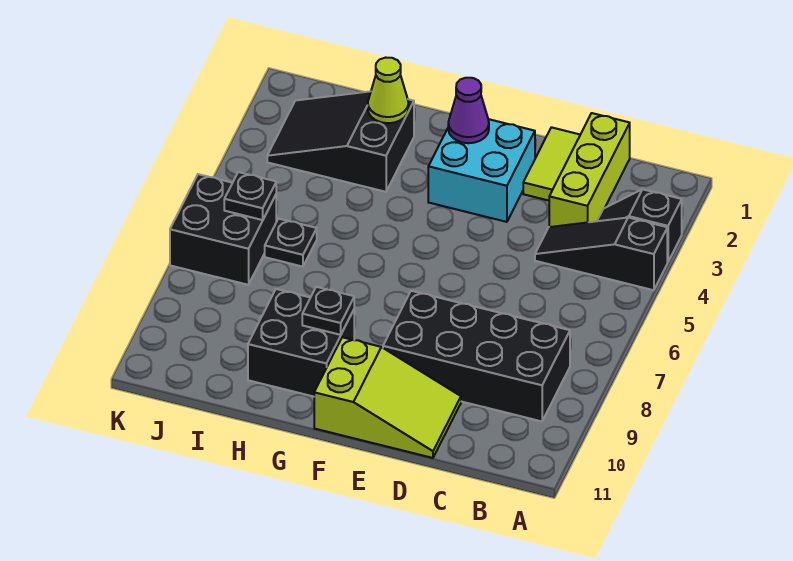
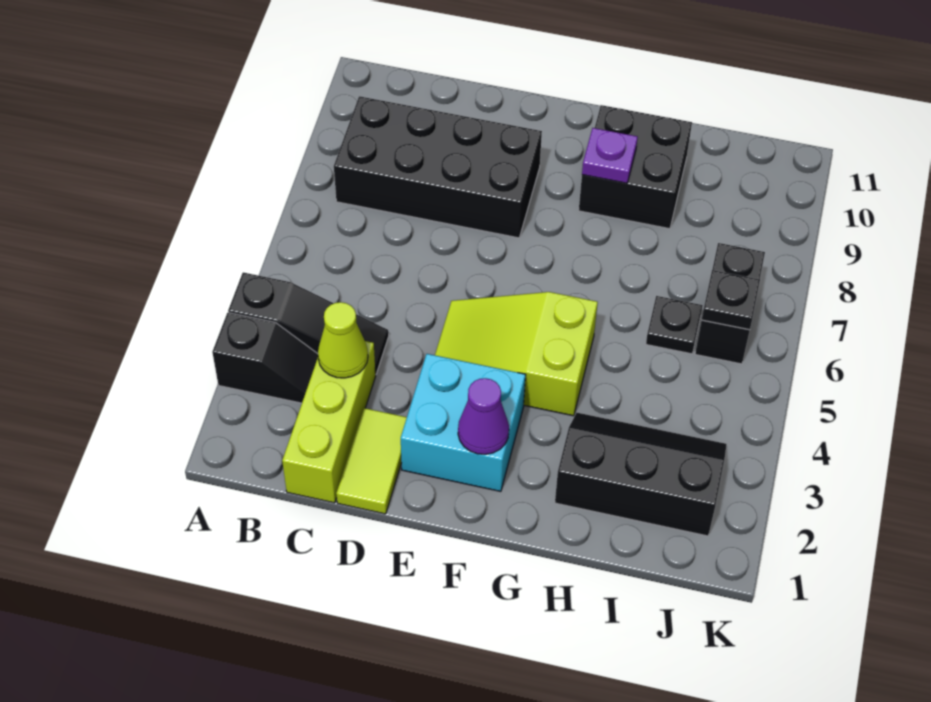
lime 2x3 slope [314,337,461,458] -> lime 2x3 slope moved to [435,292,598,416]
black 1x1 plate [302,287,354,335] -> purple 1x1 plate [582,128,638,183]
black 2x3 slope [267,91,414,192] -> black 2x3 slope turned to [555,413,727,536]
lime 1x1 cone [368,58,408,123] -> lime 1x1 cone moved to [318,302,368,378]
black 2x2 brick [170,174,276,285] -> black 1x2 brick [695,243,765,364]

